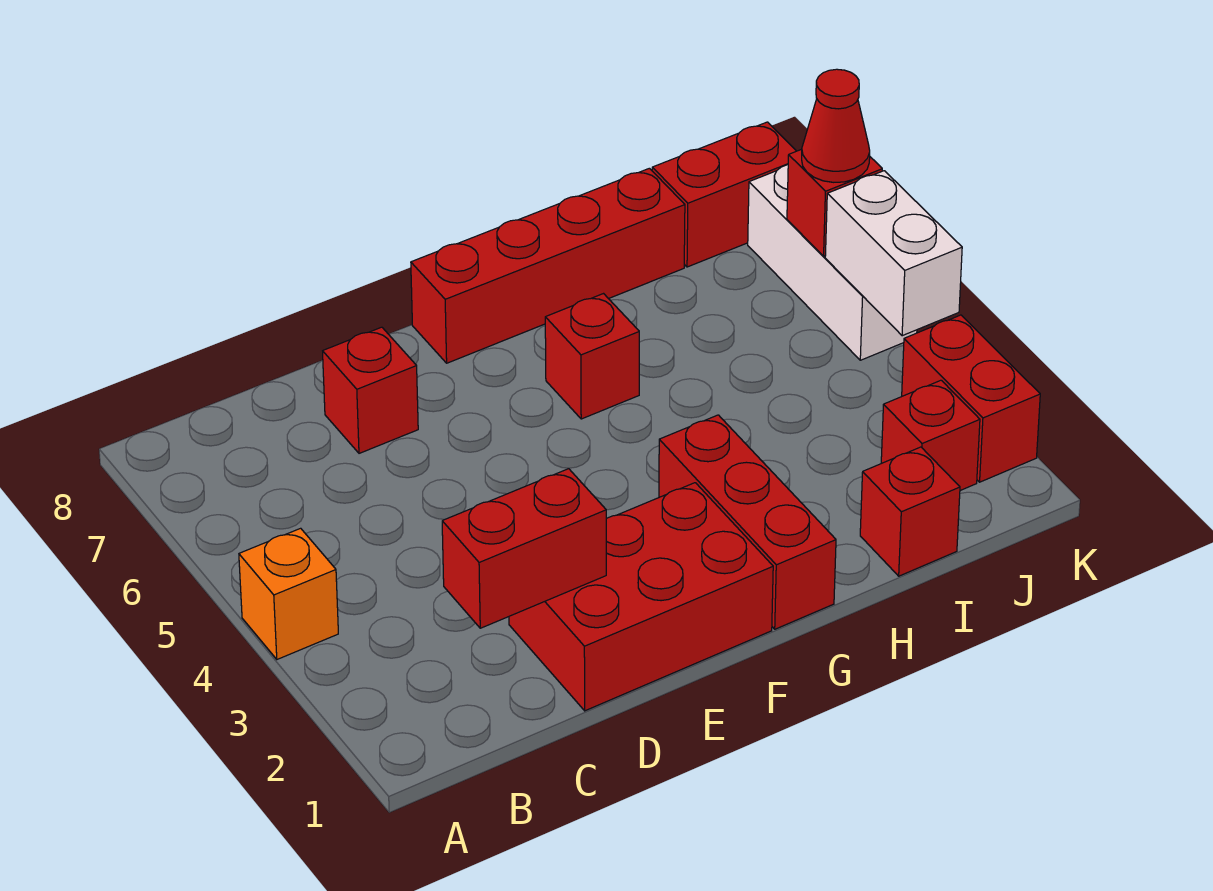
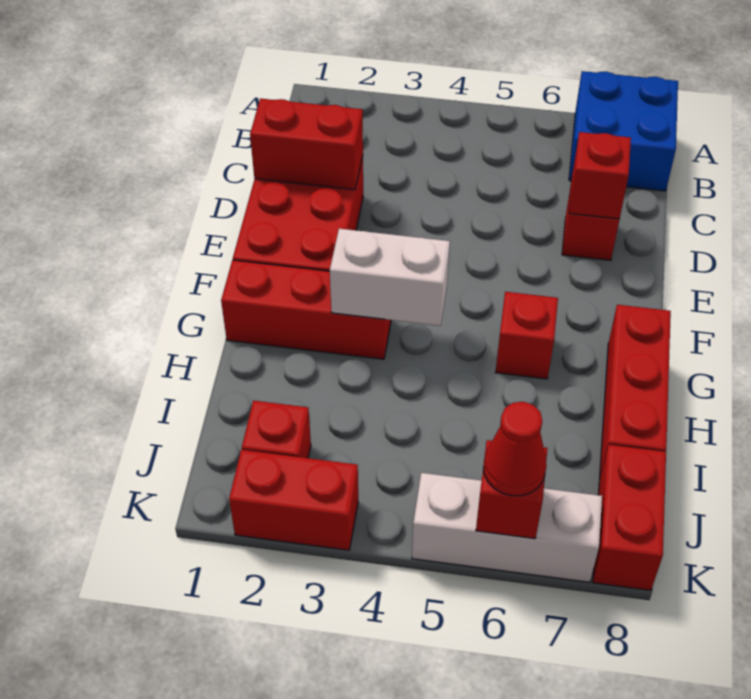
orange 1x1 brick [239,528,338,659] -> none
none -> blue 2x2 brick [569,71,678,191]
red 1x2 brick [442,469,606,628] -> red 1x2 brick turned to [250,98,363,190]
red 1x4 brick [411,168,685,363] -> red 1x3 brick [600,305,671,477]
red 1x1 brick [860,447,960,576] -> red 1x1 brick moved to [569,132,631,219]
white 1x2 brick [825,171,962,336] -> white 1x2 brick moved to [330,229,450,326]

